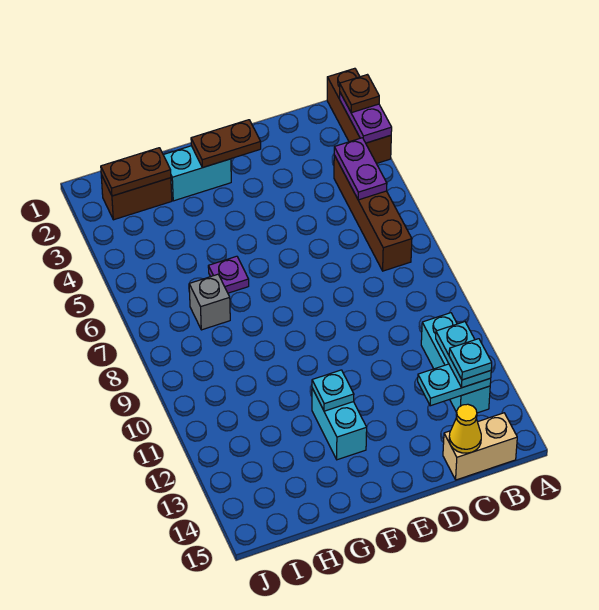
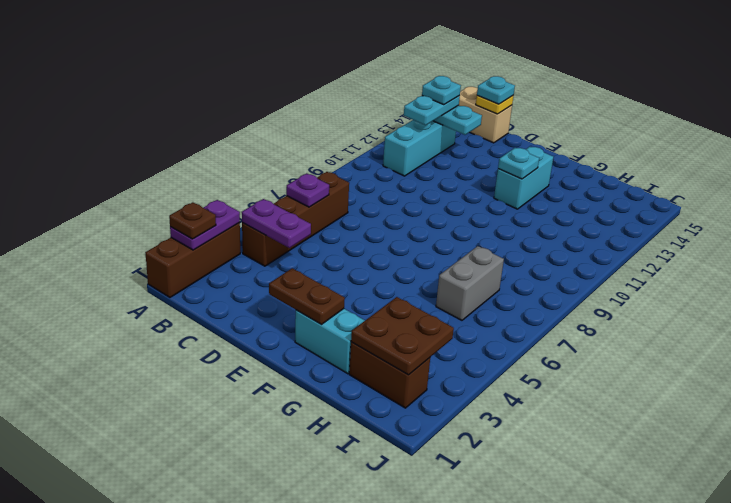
purple 1x2 plate [334,138,387,200] -> purple 1x2 plate turned to [242,199,311,248]
yellow 1x1 cone [449,404,481,453] -> yellow 1x1 plate [476,95,514,114]
none -> cyan 1x1 plate [477,76,515,104]
purple 1x1 plate [208,256,249,293] -> purple 1x1 plate moved to [286,173,329,207]
brown 1x2 plate [101,148,171,196] -> brown 2x2 plate [351,297,454,375]
grey 1x1 brick [189,274,230,330] -> grey 1x2 brick [436,246,504,320]

